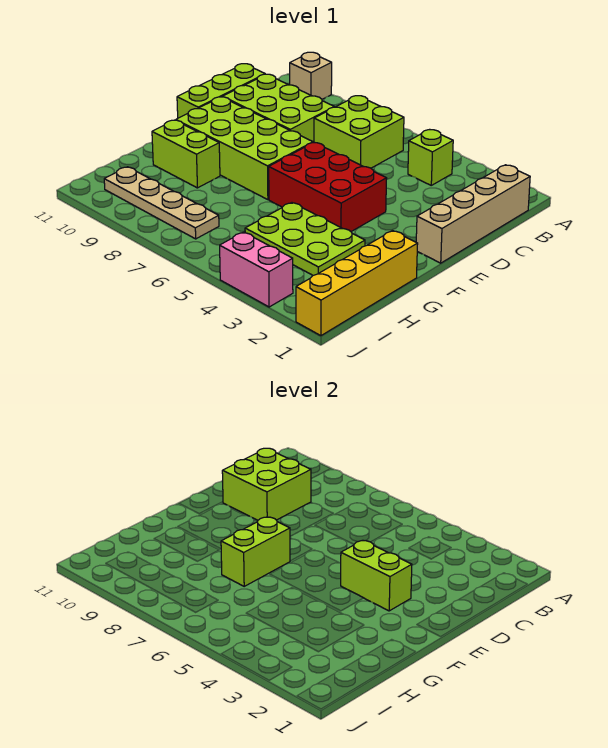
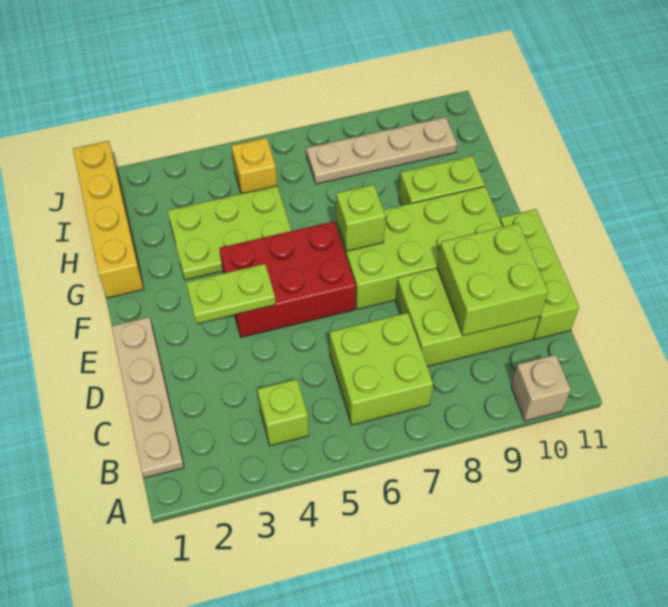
tan 1x4 brick [416,165,530,263] -> tan 1x4 plate [112,317,184,478]
lime 1x2 brick [341,540,412,611] -> lime 1x2 plate [186,264,276,324]
lime 1x2 brick [221,517,290,586] -> lime 1x1 brick [336,184,385,251]
none -> yellow 1x1 brick [232,138,277,194]
pink 1x2 brick [220,232,293,307] -> none

